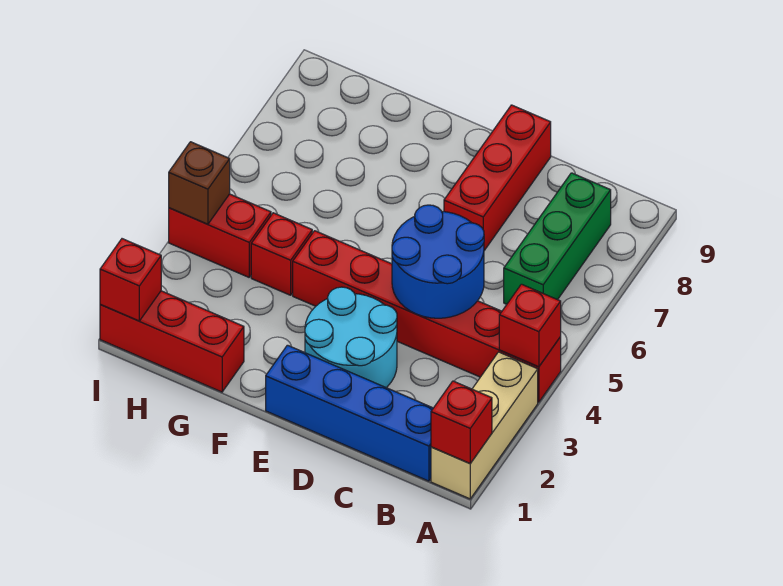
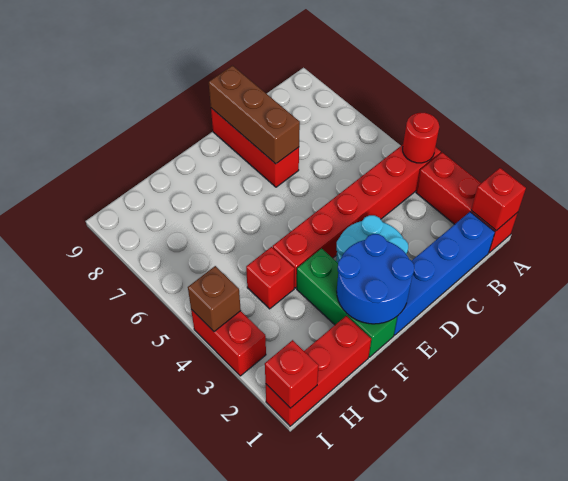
tan 1x3 brick [431,352,538,499] -> red 1x3 brick [416,152,518,253]
red 1x1 brick [499,284,561,367] -> red 1x1 round brick [403,113,439,163]
green 1x3 brick [504,173,611,304] -> green 1x3 brick moved to [297,249,397,357]
blue 2x2 round brick [392,205,484,318] -> blue 2x2 round brick moved to [337,234,414,324]
none -> brown 1x3 brick [209,66,300,164]
red 1x2 brick [169,194,271,277] -> red 1x2 brick turned to [191,310,266,376]

